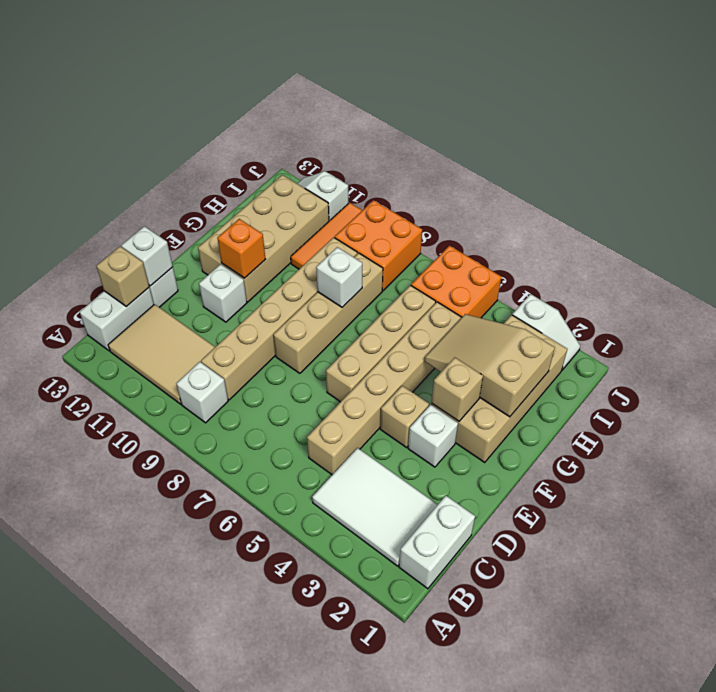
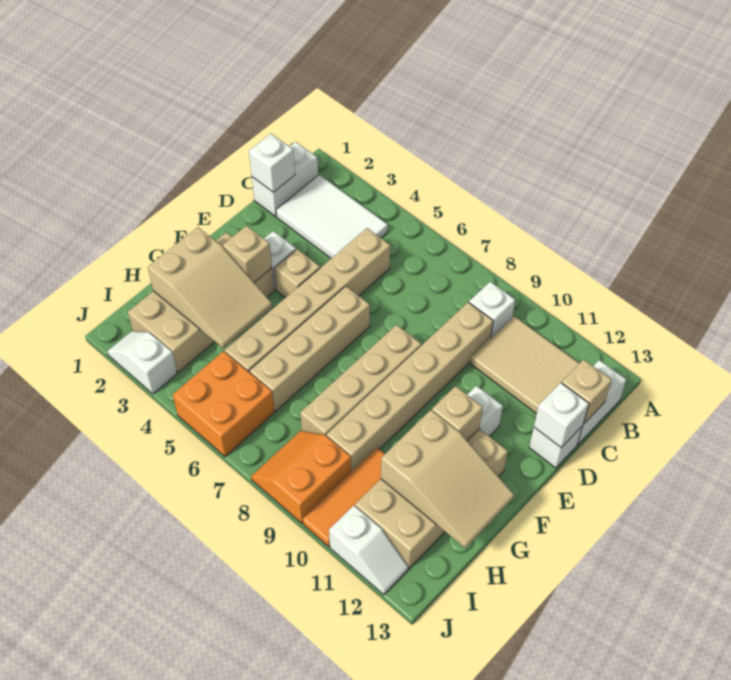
orange 1x1 brick [218,219,265,278] -> tan 1x1 brick [432,386,483,441]
white 1x1 brick [316,247,362,307] -> white 1x1 brick moved to [249,134,295,192]
none -> tan 2x3 slope [381,410,514,548]
orange 2x2 brick [335,200,422,291] -> orange 2x2 slope [251,431,351,523]

